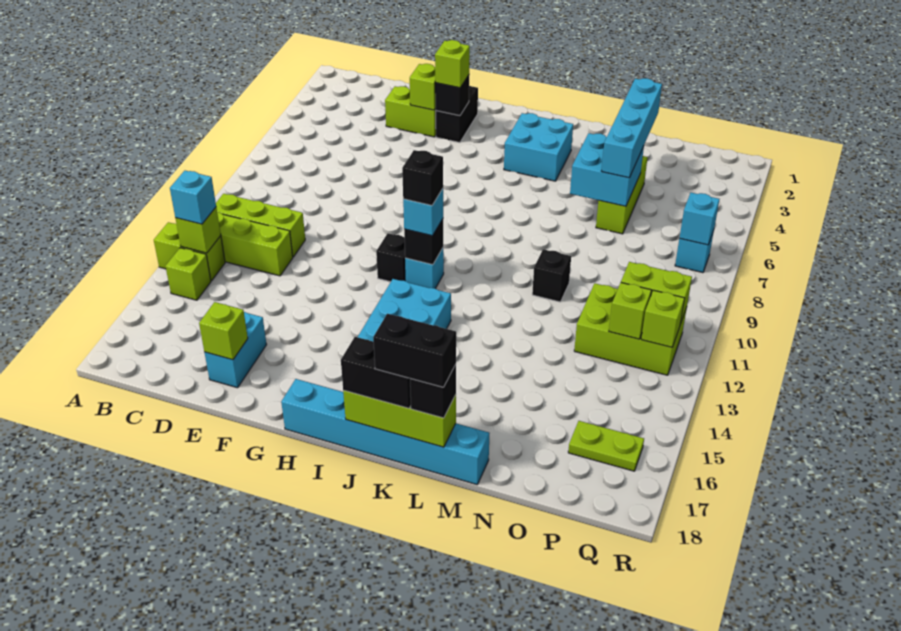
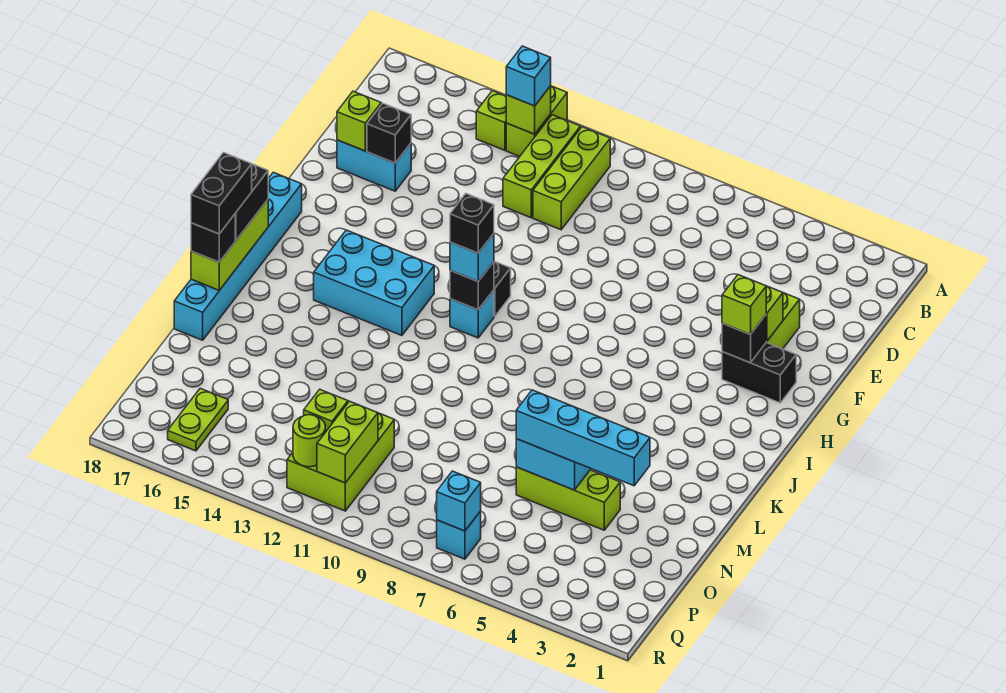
cyan 2x2 brick [504,113,573,181] -> none
black 1x1 brick [532,249,571,302] -> black 1x1 brick moved to [367,103,411,163]
lime 1x1 brick [641,290,684,347] -> lime 1x1 round brick [293,415,325,467]

